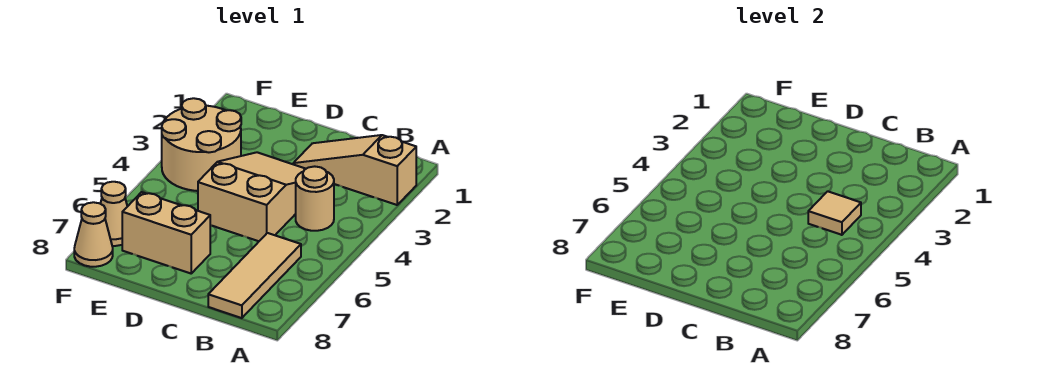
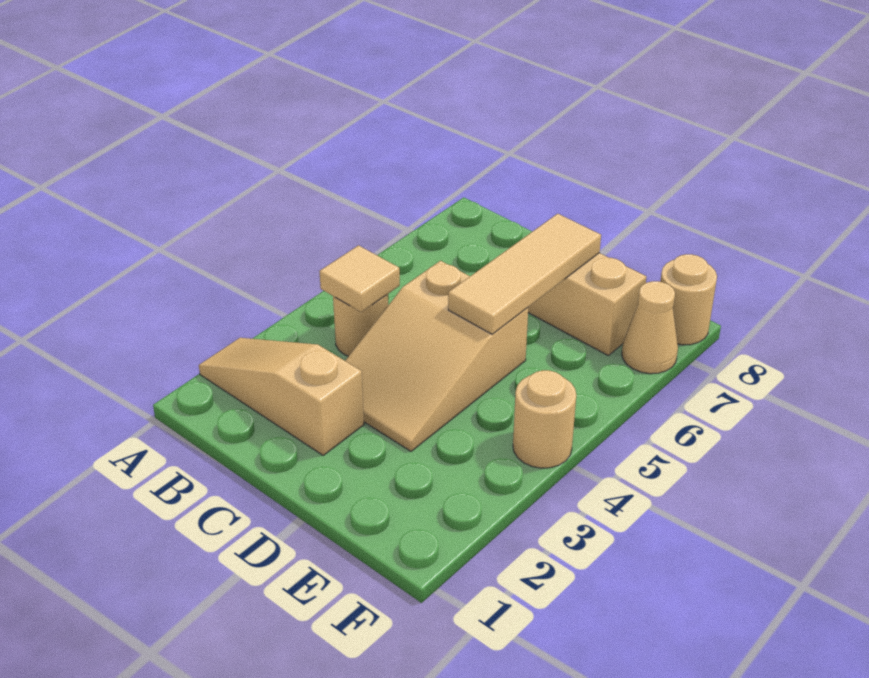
tan 1x3 slope [293,135,416,205] -> tan 1x3 slope turned to [199,338,364,455]
tan 1x3 tile [208,233,301,318] -> tan 1x3 tile moved to [448,214,601,334]
tan 2x2 round brick [162,98,241,191] -> tan 1x1 round brick [513,370,576,468]
tan 1x1 cone [74,202,113,267] -> tan 1x1 round brick [660,254,717,345]

